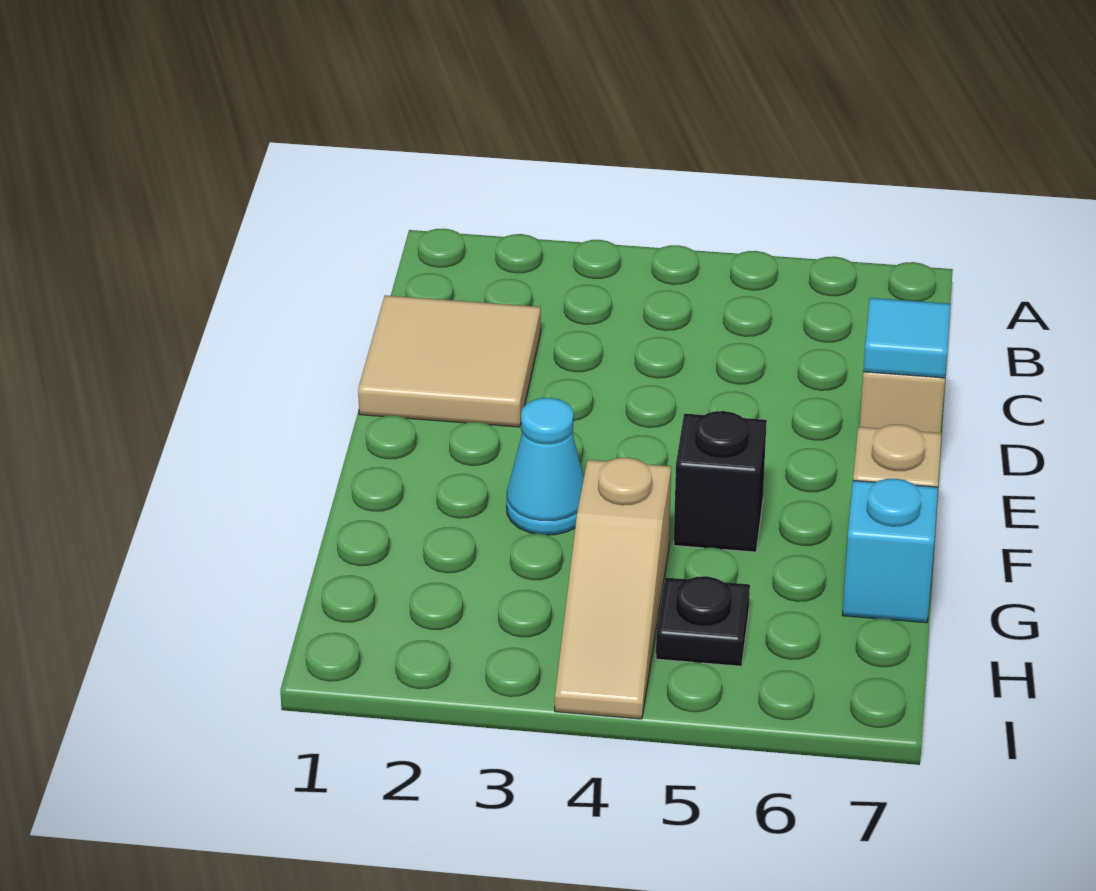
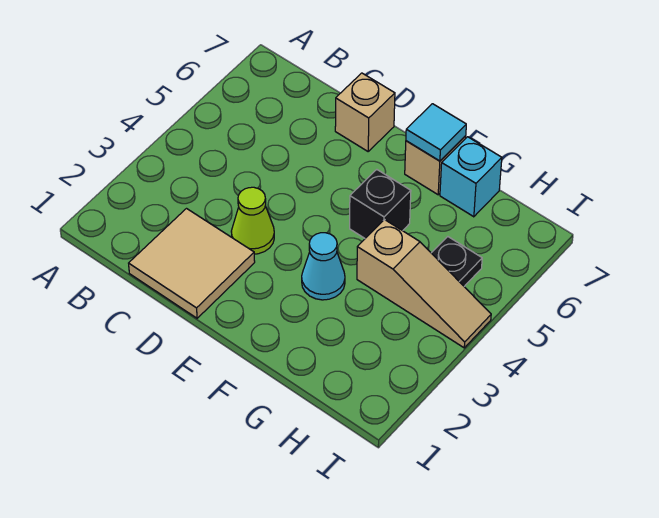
none -> lime 1x1 cone [231,187,274,254]
cyan 1x1 tile [863,298,951,378] -> cyan 1x1 tile moved to [406,104,466,161]

